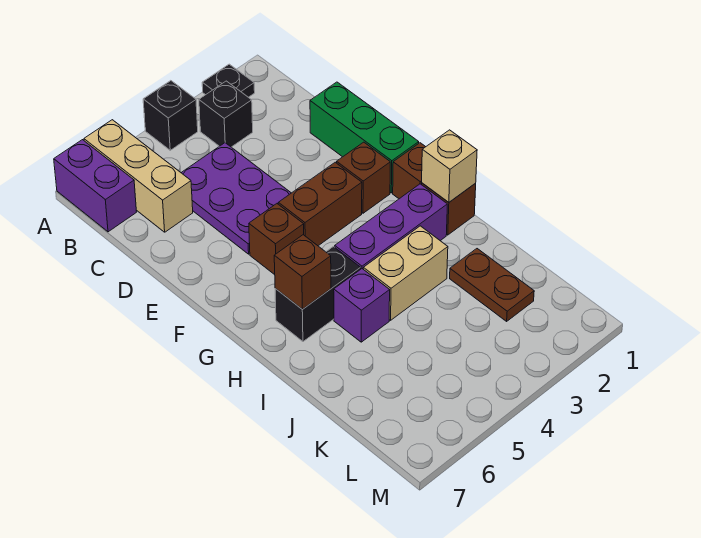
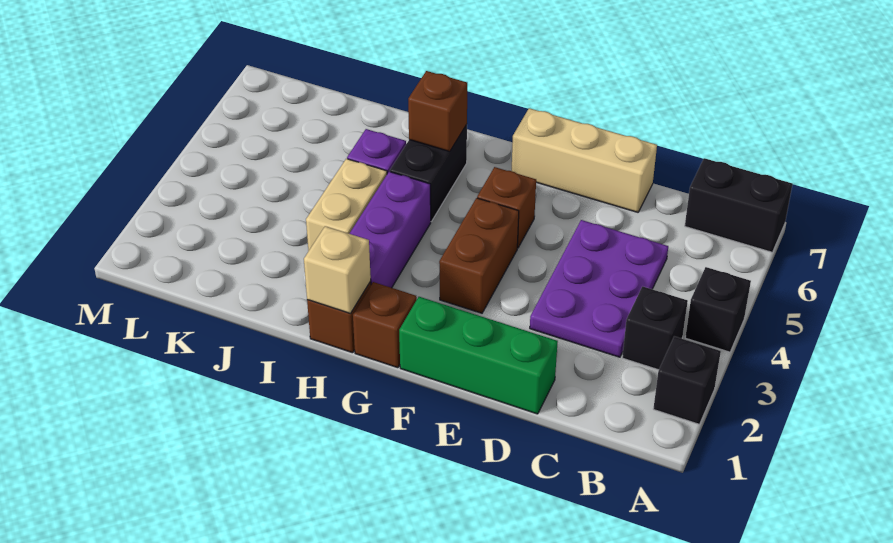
black 1x1 plate [202,64,255,97] -> black 1x1 brick [653,336,721,424]
tan 1x3 brick [84,120,193,232] -> tan 1x3 brick moved to [512,108,657,212]
purple 1x2 brick [54,140,136,232] -> black 1x2 brick [685,158,792,252]
purple 2x3 plate [181,143,291,254] -> purple 2x3 plate turned to [530,220,668,357]
brown 1x1 brick [337,142,390,213] -> none
brown 1x2 plate [450,249,534,321] -> none

